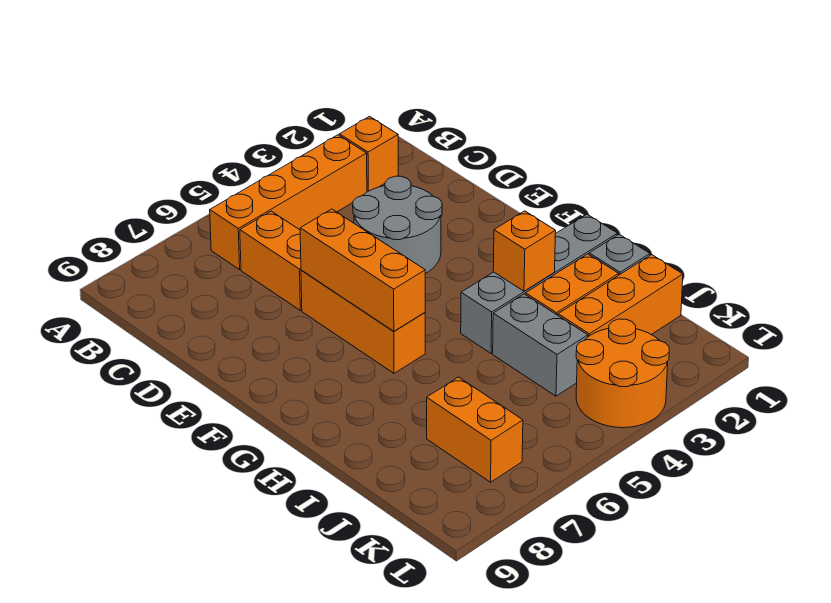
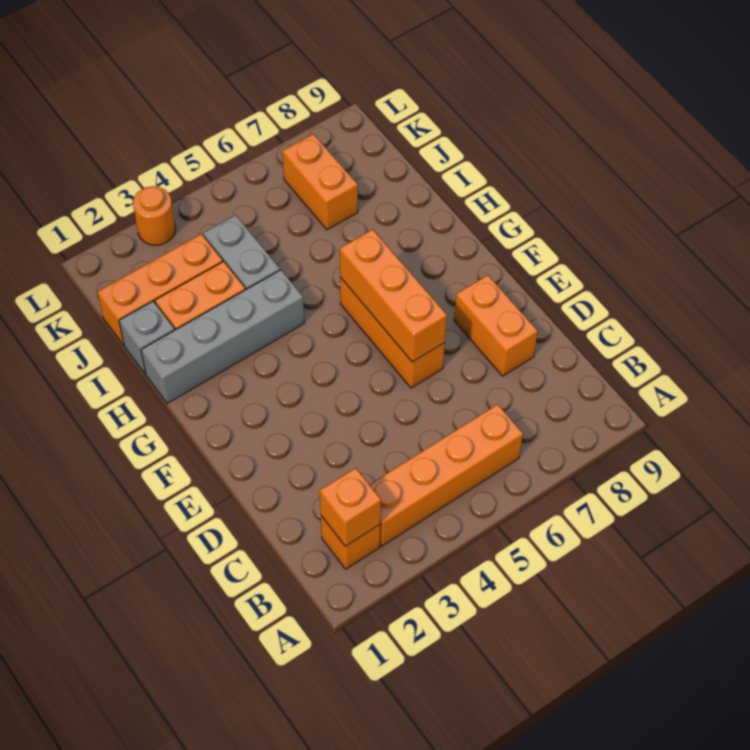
orange 1x2 brick [240,211,302,310] -> orange 1x2 brick moved to [454,275,538,376]
grey 2x2 round brick [353,176,442,273] -> none
orange 1x1 brick [493,211,556,291] -> orange 1x1 brick moved to [320,468,381,546]
orange 2x2 round brick [576,319,669,428] -> orange 1x1 round brick [133,186,176,245]

